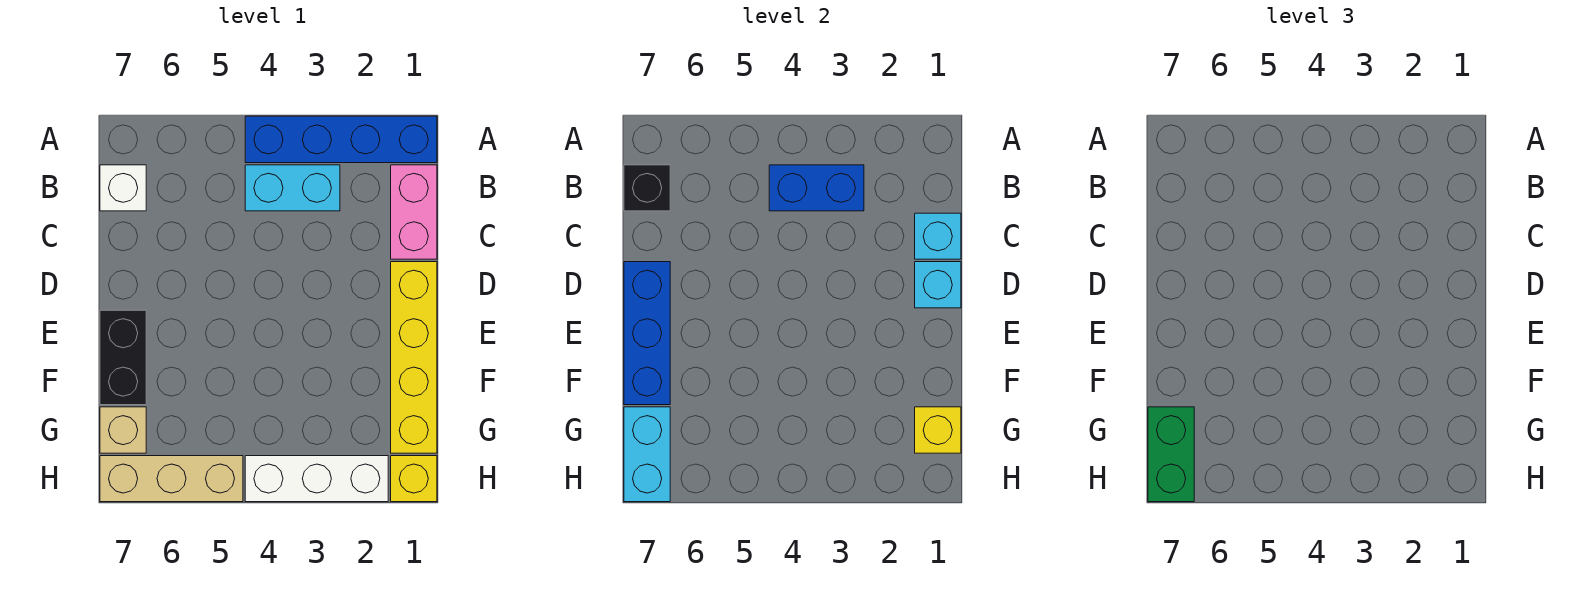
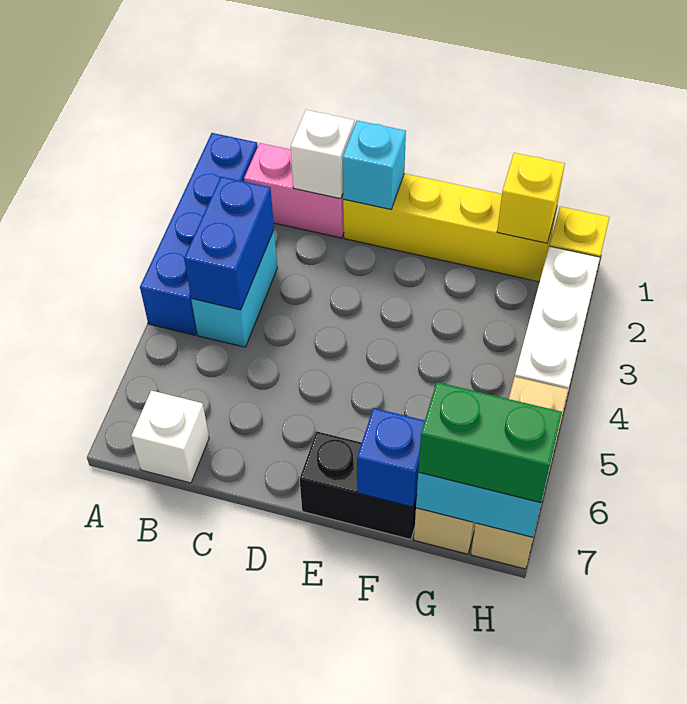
black 1x1 brick [624,165,670,211] -> none
cyan 1x1 brick [915,213,961,259] -> white 1x1 brick [291,110,354,199]
blue 1x3 brick [624,262,670,405] -> blue 1x1 brick [357,408,425,507]

